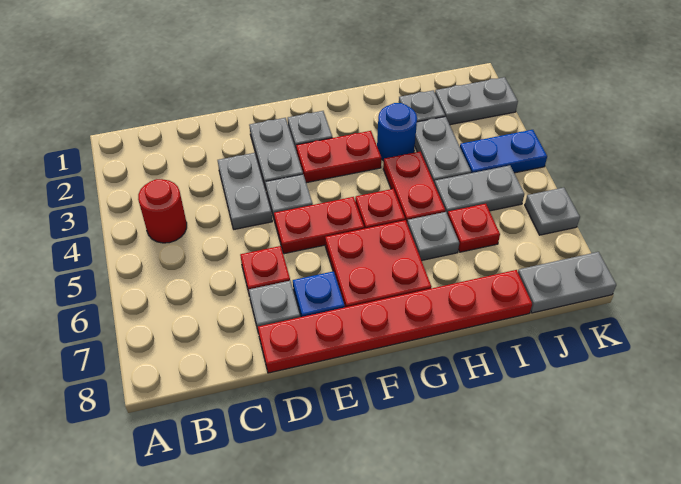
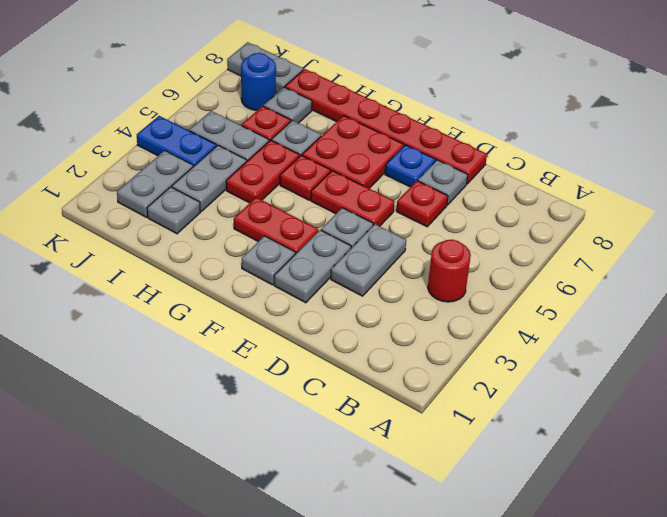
blue 1x1 round brick [377,103,417,161] -> blue 1x1 round brick moved to [241,53,276,110]
grey 1x2 plate [435,77,518,125] -> grey 1x2 plate turned to [117,151,193,217]
grey 1x1 plate [525,188,580,235] -> grey 1x1 plate moved to [264,87,312,123]

